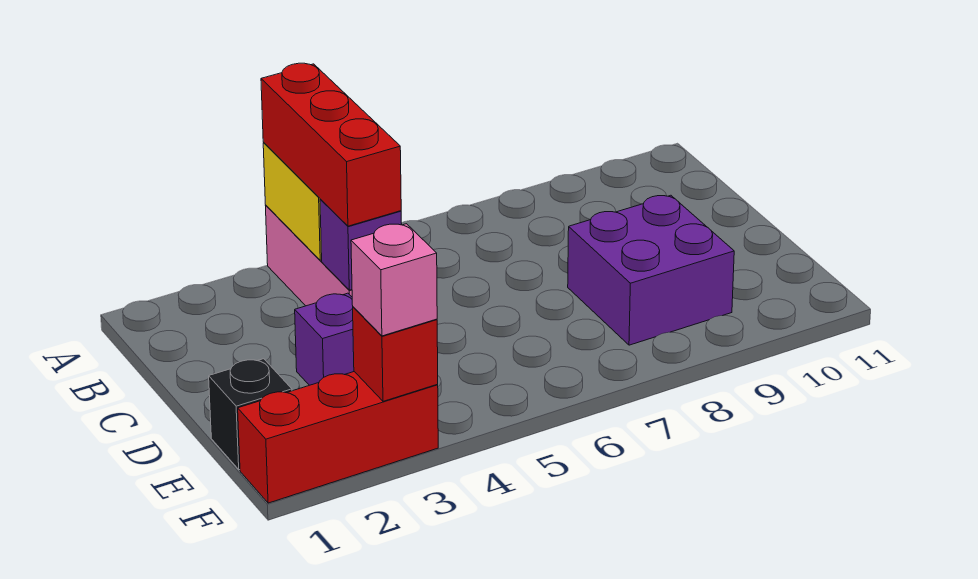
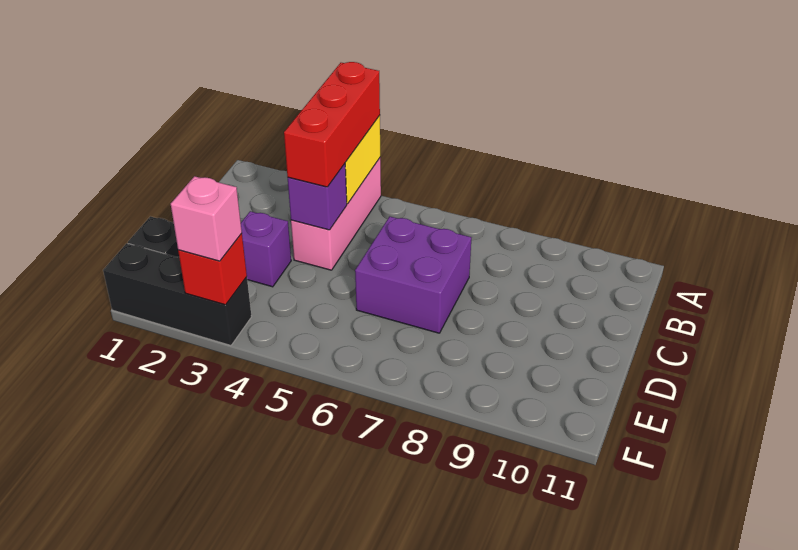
purple 2x2 brick [568,195,734,345] -> purple 2x2 brick moved to [355,217,471,333]
red 1x3 brick [238,372,438,503] -> black 1x3 brick [103,243,252,346]

